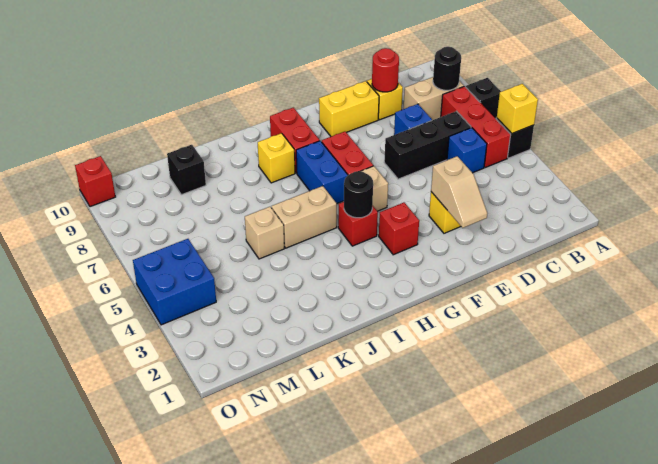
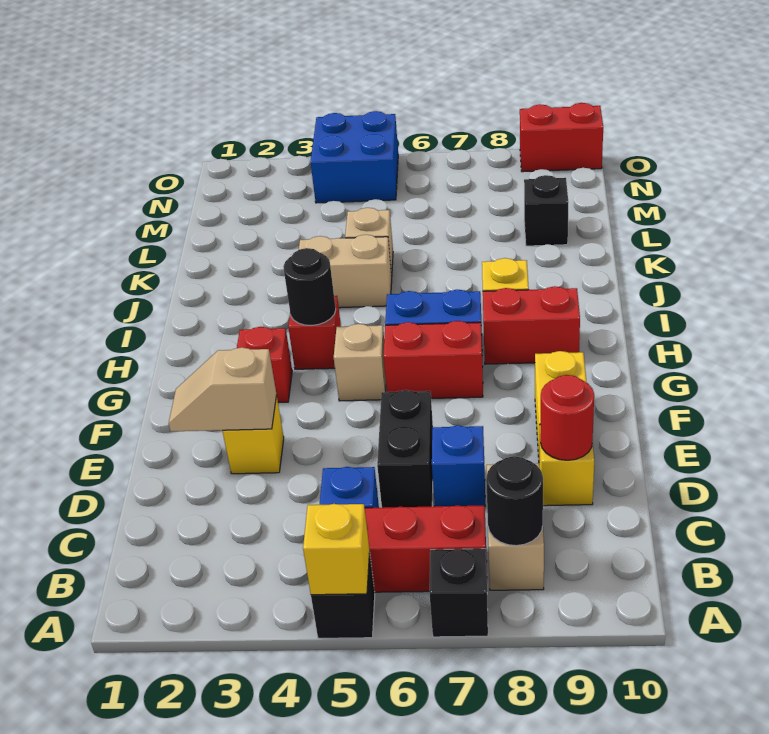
black 1x3 brick [384,111,471,179] -> black 1x2 brick [377,390,433,508]
tan 1x2 brick [272,186,337,248] -> tan 1x2 brick turned to [299,235,392,308]
red 1x1 brick [75,156,115,207] -> red 1x2 brick [520,103,603,172]

